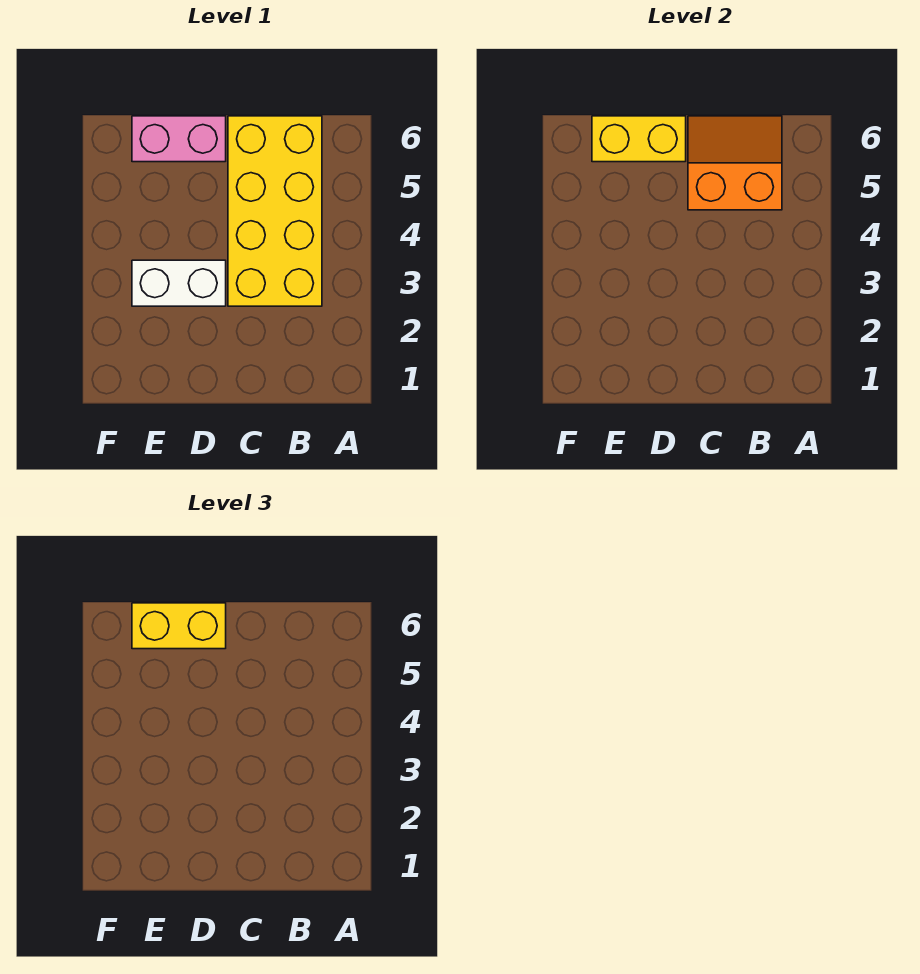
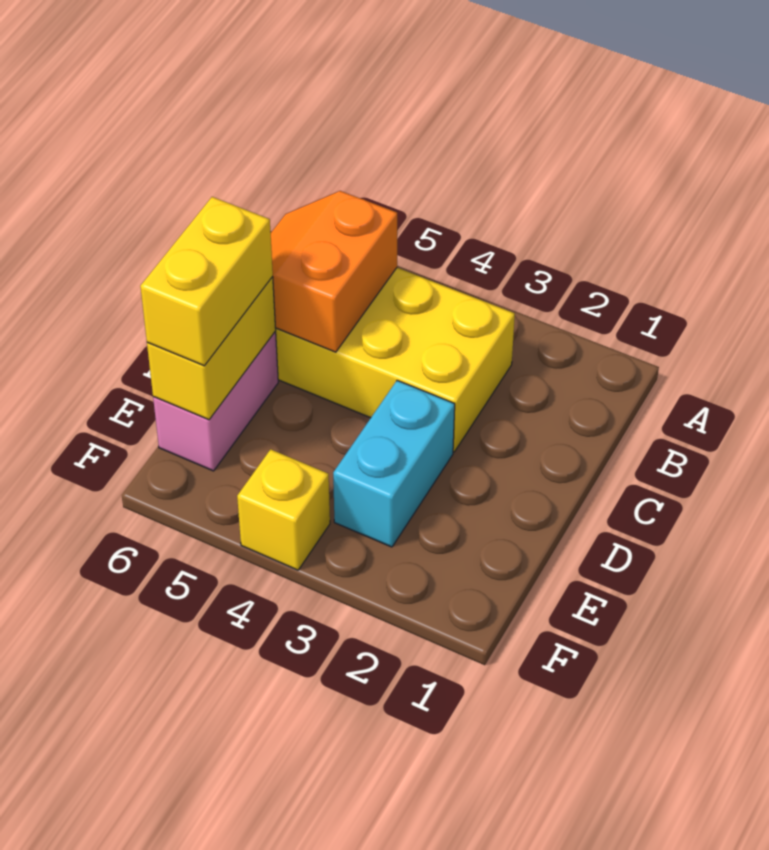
white 1x2 brick [132,260,226,306] -> cyan 1x2 brick [333,380,455,547]
none -> yellow 1x1 brick [237,449,330,570]

